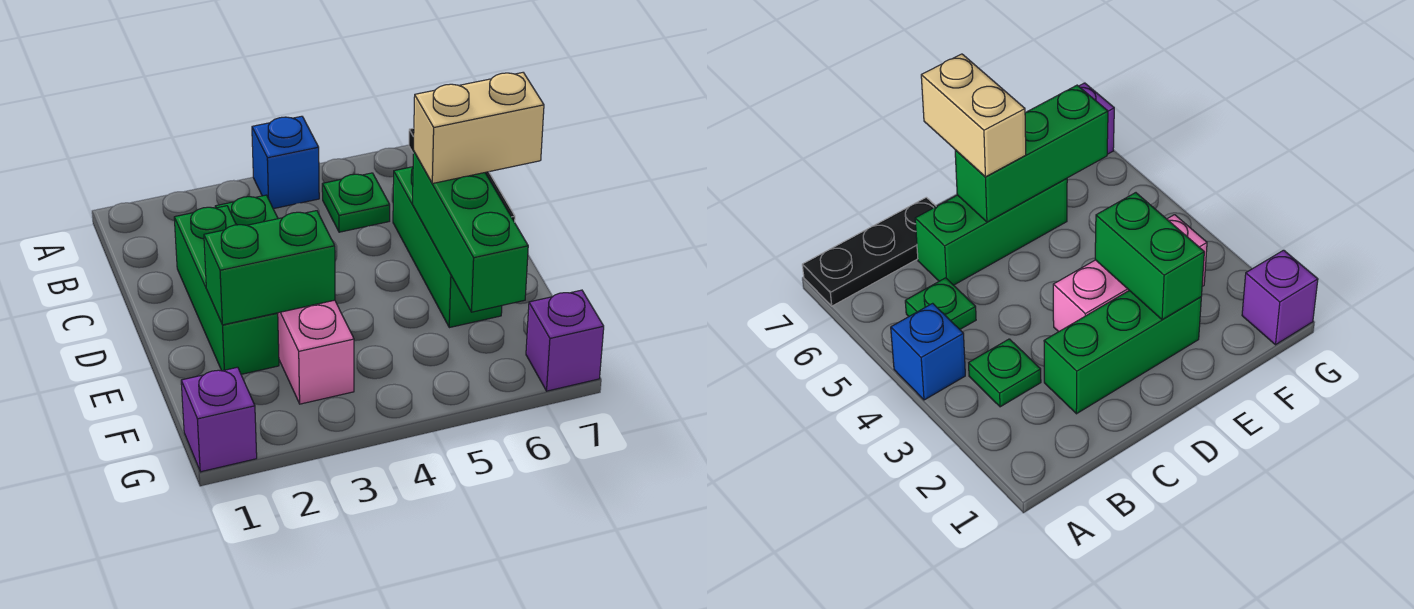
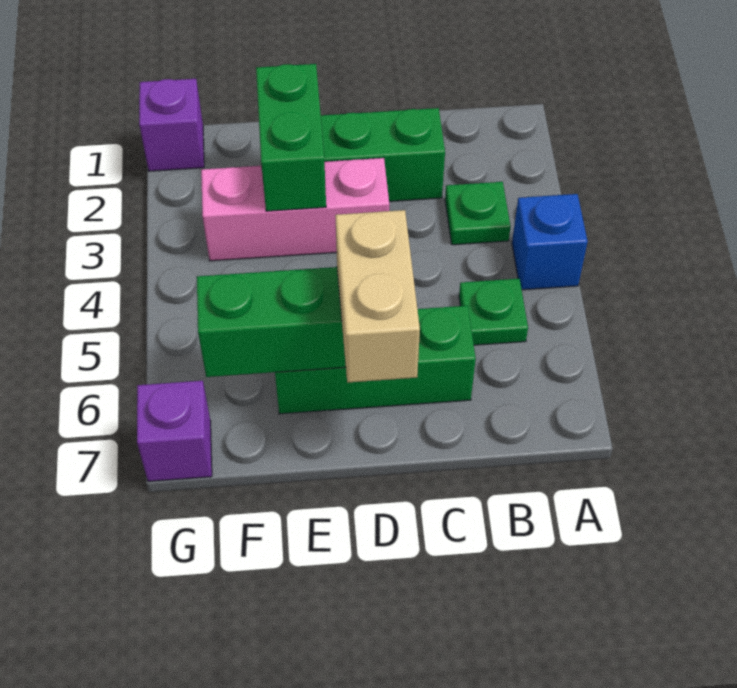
black 1x3 plate [802,197,936,306] -> none

